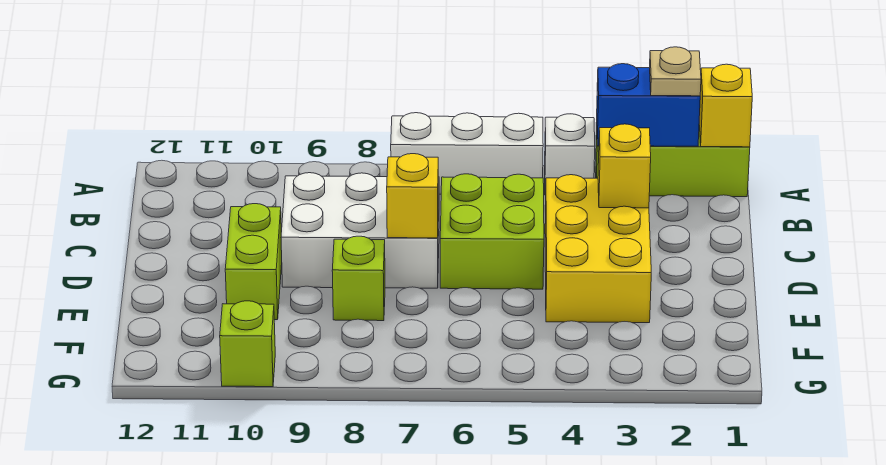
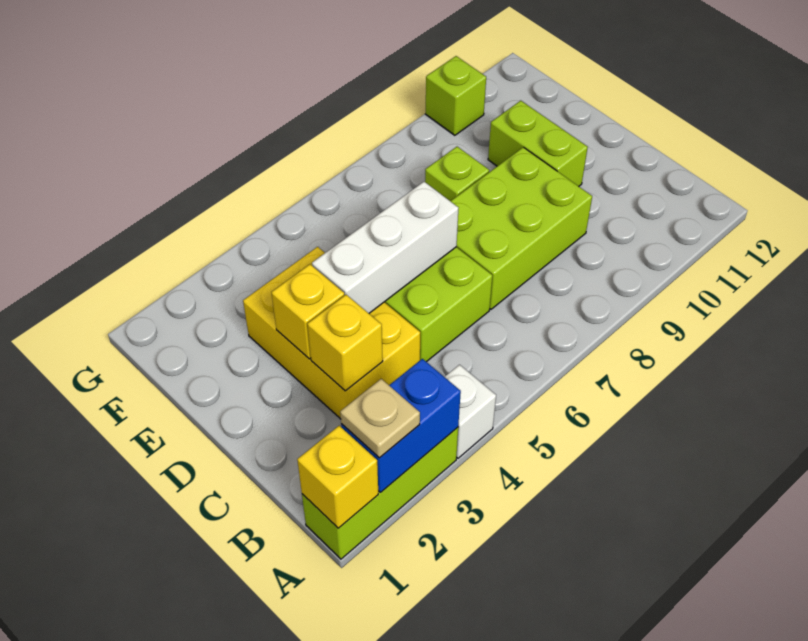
white 1x3 brick [391,113,543,194] -> white 1x3 brick moved to [312,182,458,313]
white 2x3 brick [281,173,439,288] -> lime 2x3 brick [451,147,592,309]
yellow 1x1 brick [387,154,438,238] -> yellow 1x1 brick moved to [271,264,344,359]

